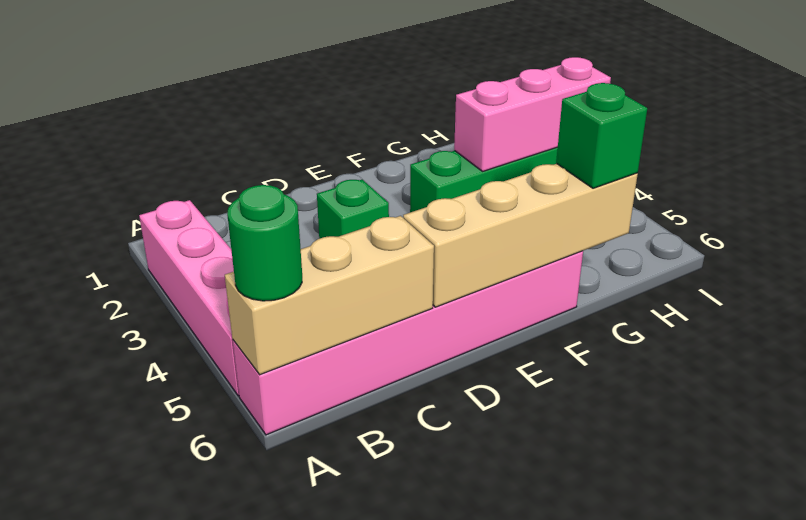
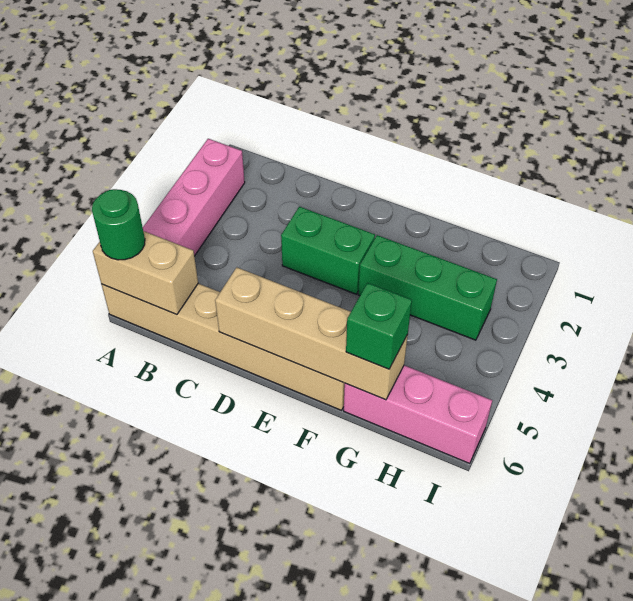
pink 1x6 brick [233,251,583,435] -> tan 1x6 brick [101,284,345,410]
tan 1x3 brick [225,216,434,375] -> tan 1x2 brick [93,231,198,315]
green 1x1 brick [317,180,389,239] -> green 1x2 brick [281,207,375,294]
pink 1x3 brick [454,57,611,171] -> pink 1x3 brick moved to [344,365,492,463]

